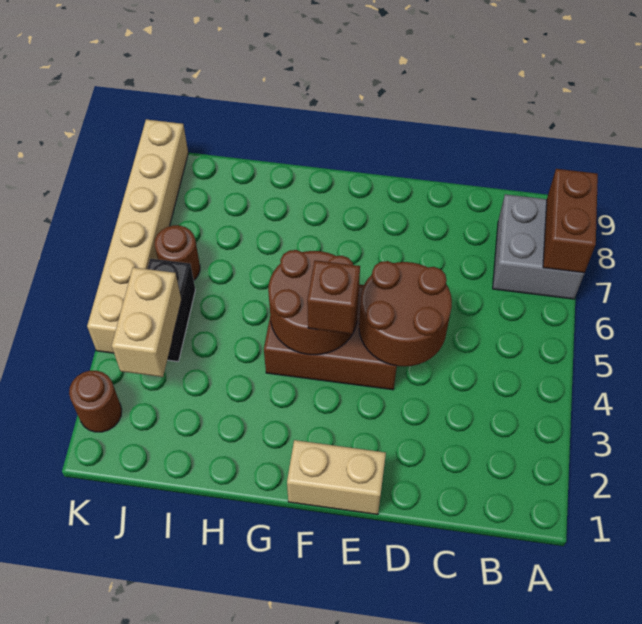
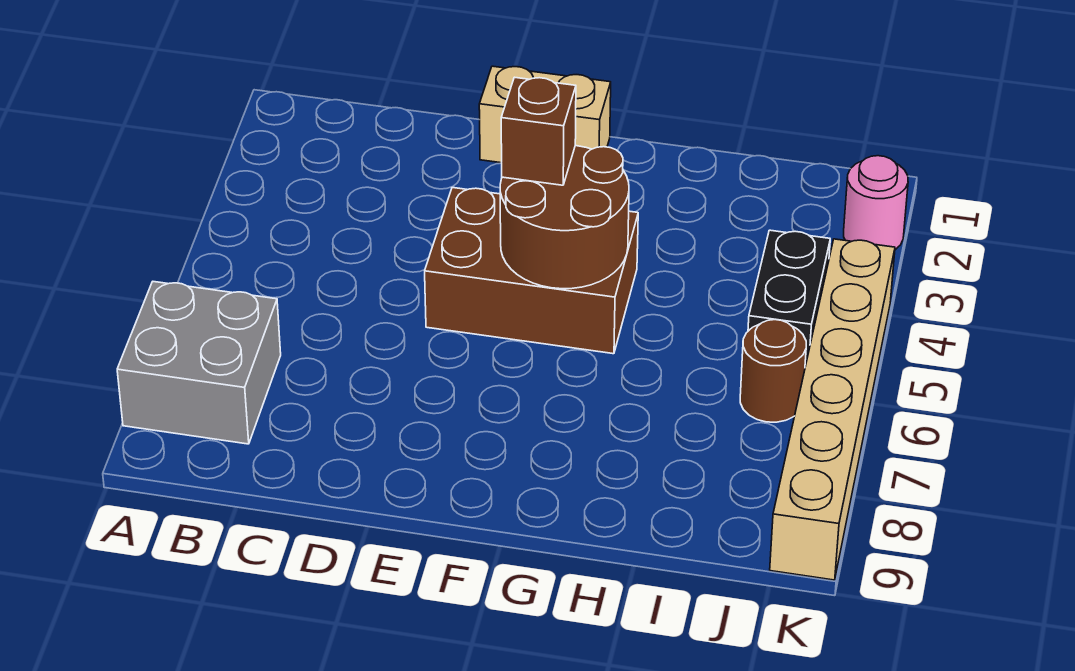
brown 1x2 brick [543,169,598,273] -> none
brown 2x2 round brick [359,261,452,366] -> none
tan 1x2 brick [112,267,181,377] -> none
brown 1x1 round brick [69,371,122,432] -> pink 1x1 round brick [844,156,908,250]

